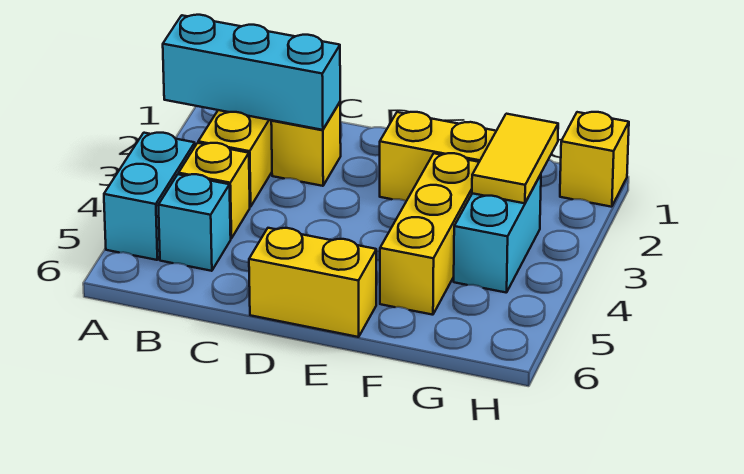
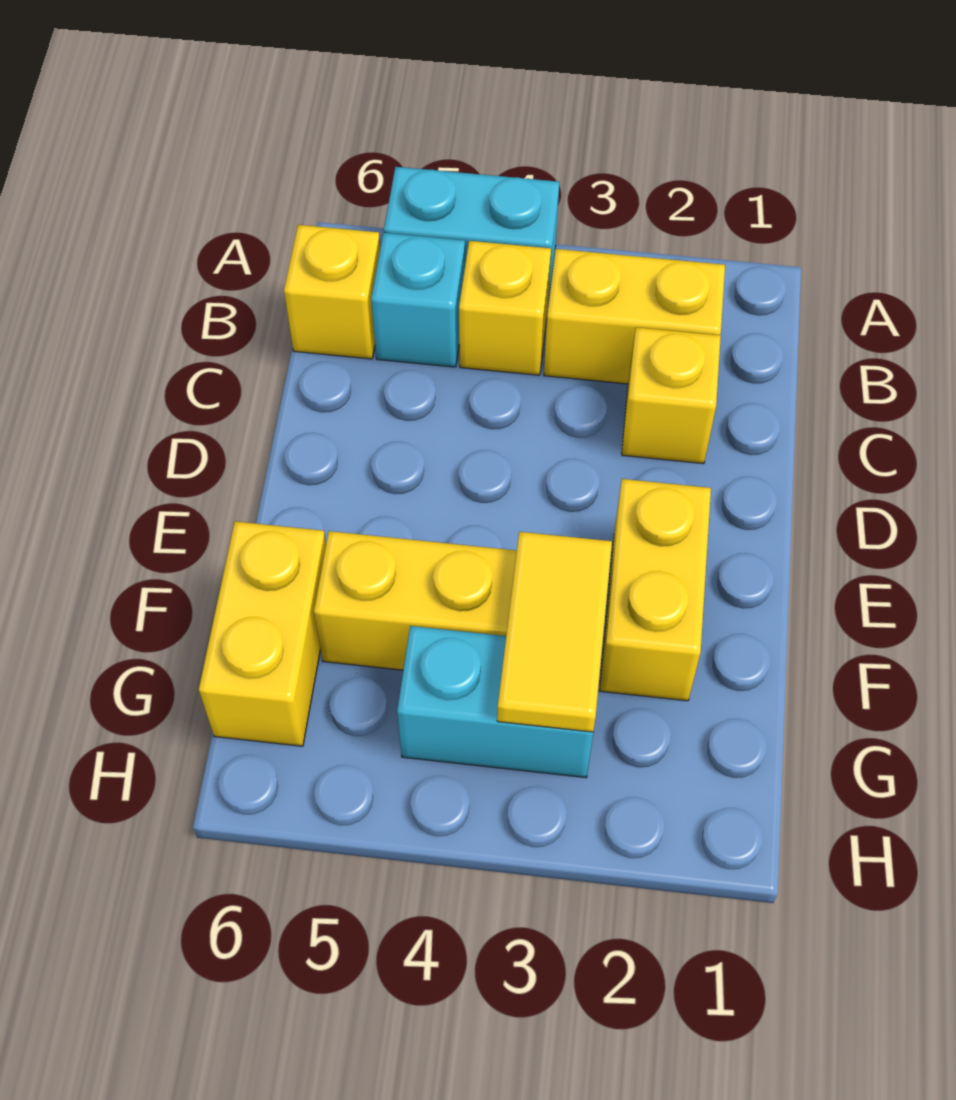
cyan 1x3 brick [163,15,340,130] -> none
yellow 1x2 brick [249,228,376,337] -> yellow 1x2 brick moved to [199,521,326,746]
yellow 1x2 tile [472,114,558,203] -> yellow 1x2 tile turned to [497,532,612,732]
yellow 1x1 brick [560,112,629,207] -> yellow 1x1 brick moved to [284,225,380,359]

